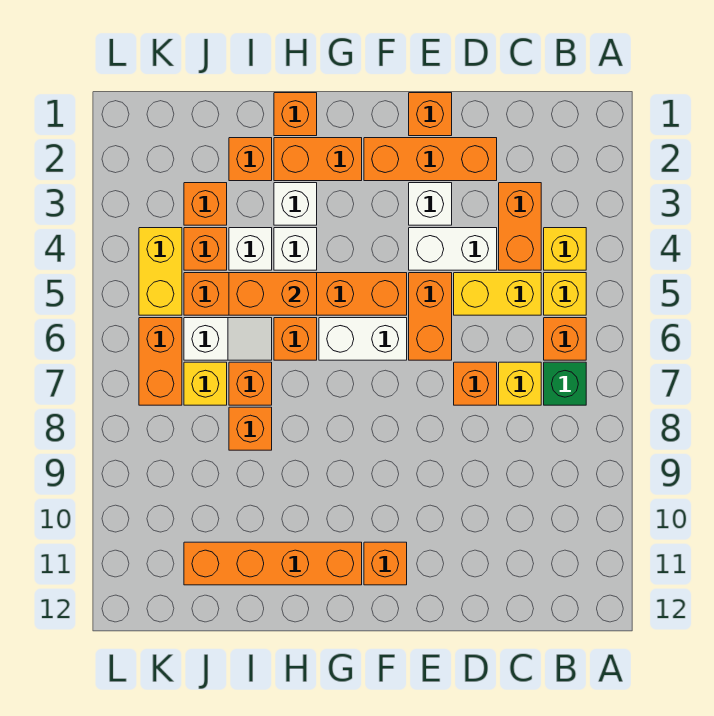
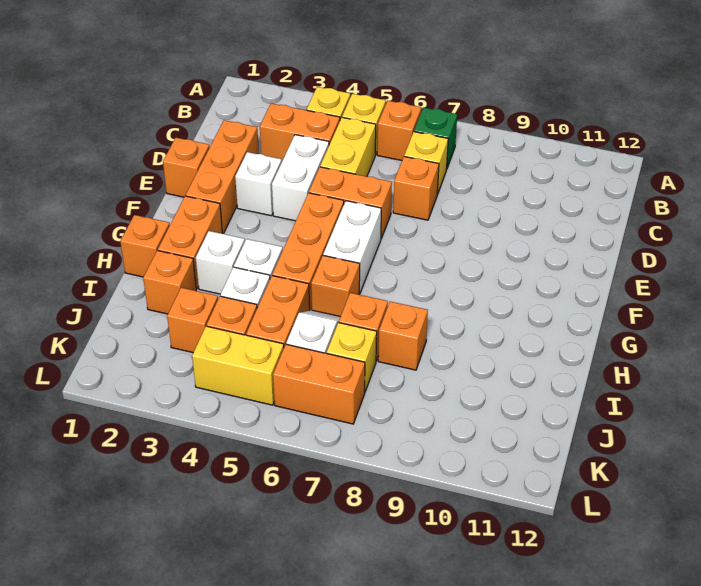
orange 1x1 brick [364,542,407,585] -> none
orange 1x4 brick [184,542,362,585] -> none
orange 1x2 brick [229,273,317,315] -> none

